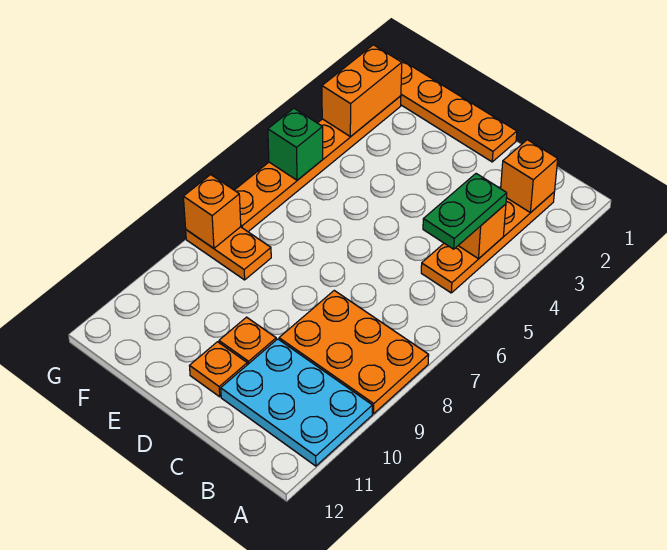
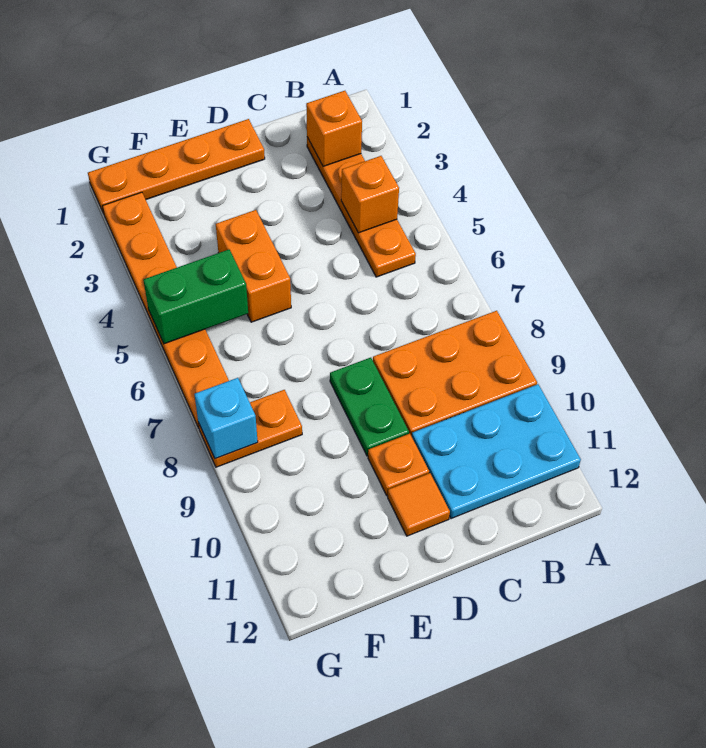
green 1x2 plate [423,174,507,249] -> green 1x2 plate moved to [330,358,409,456]
orange 1x1 plate [190,342,247,397] -> orange 1x1 tile [388,473,450,536]
orange 1x2 brick [322,45,402,137] -> orange 1x2 brick moved to [216,210,291,322]
green 1x1 brick [268,108,323,180] -> green 1x2 brick [143,250,248,344]
orange 1x1 brick [183,175,241,248] -> cyan 1x1 brick [194,378,258,459]

